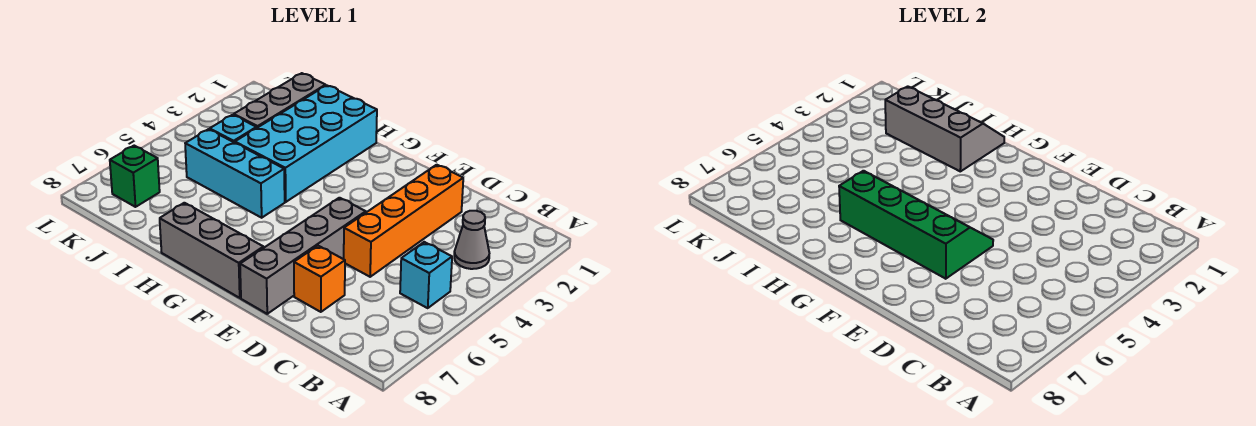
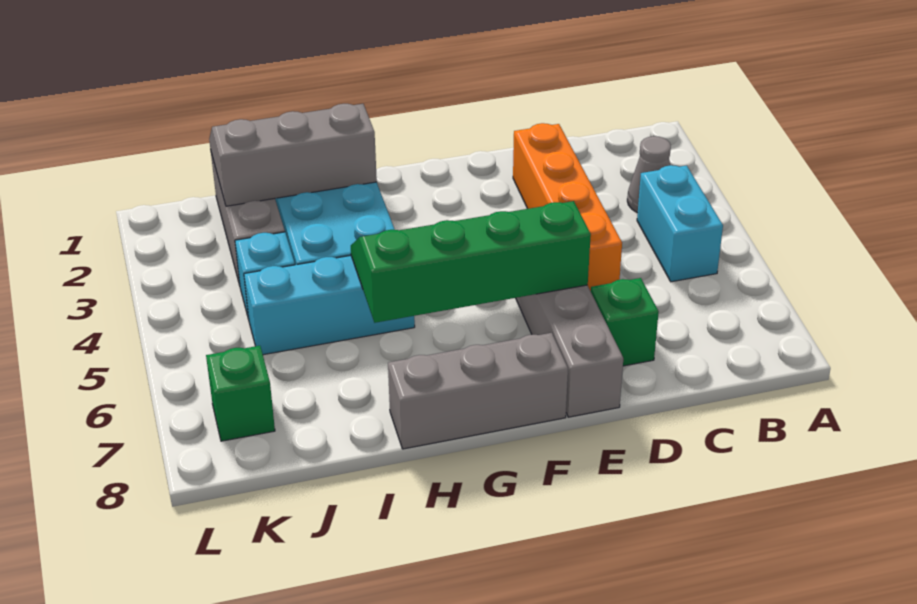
cyan 1x1 brick [400,242,452,308] -> cyan 1x2 brick [637,165,723,282]
orange 1x1 brick [294,246,345,312] -> green 1x1 brick [591,278,659,366]

